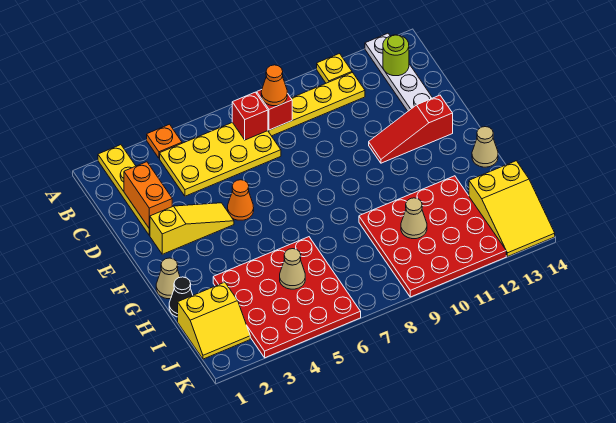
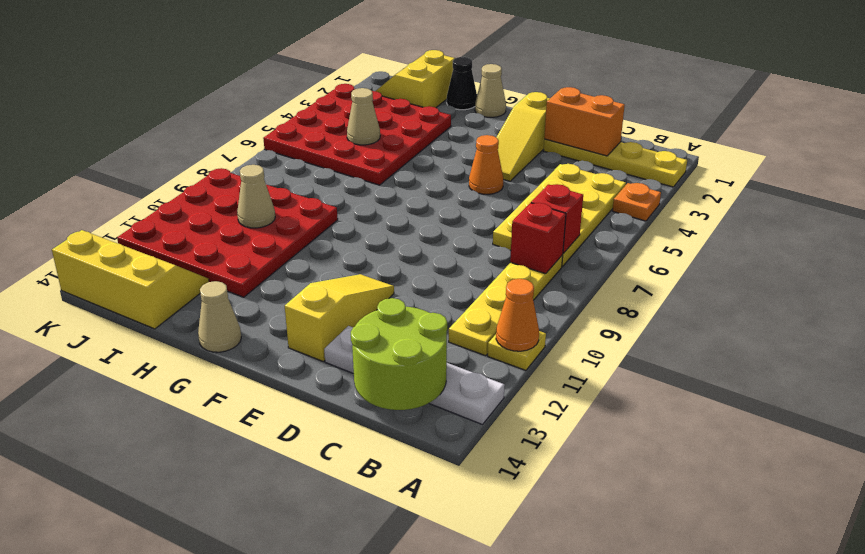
orange 1x1 cone [261,65,287,106] -> orange 1x1 cone moved to [496,279,539,351]
lime 1x1 round brick [383,35,409,76] -> lime 2x2 round brick [351,298,447,410]
red 1x3 slope [369,95,453,163] -> yellow 1x3 slope [285,274,394,361]
yellow 2x3 slope [469,161,555,257] -> yellow 2x3 slope turned to [52,230,209,329]

